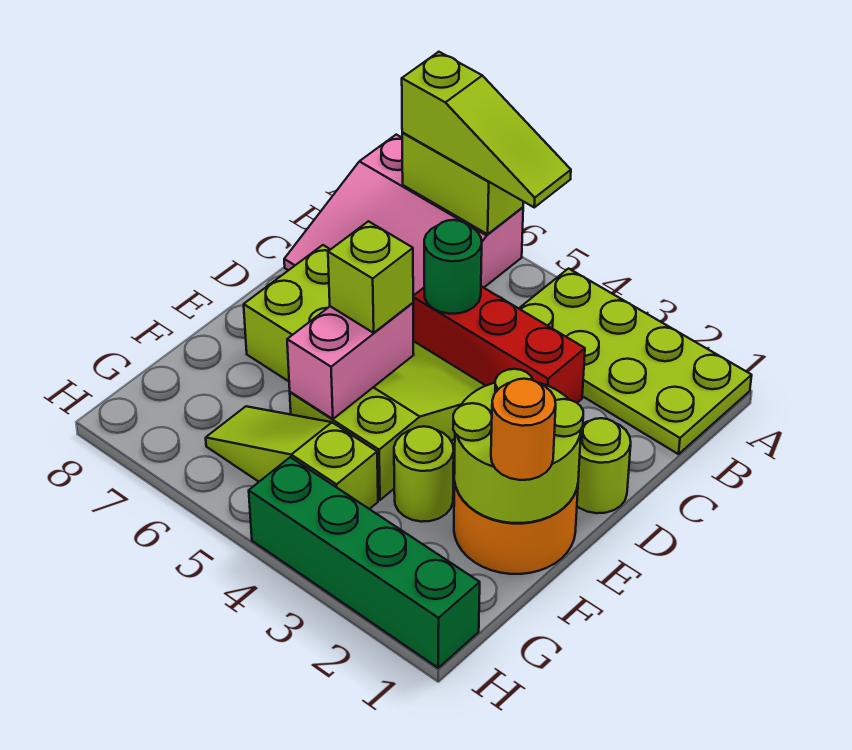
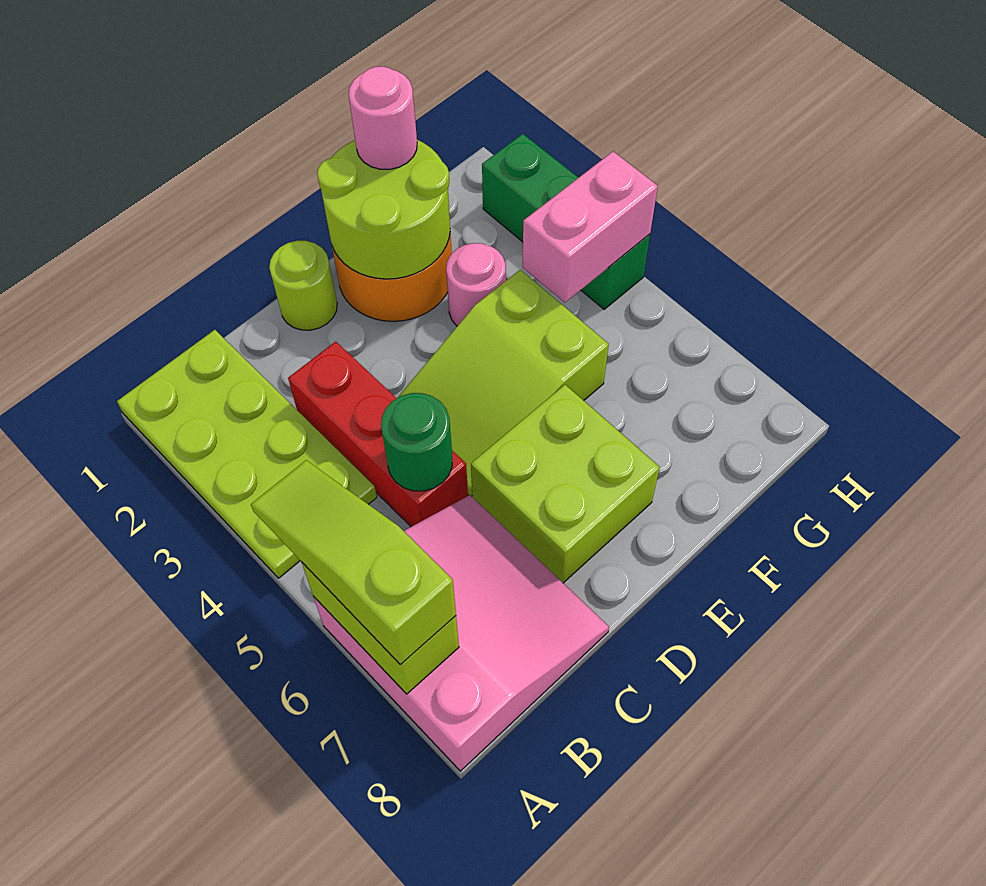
pink 1x2 brick [287,303,414,419] -> pink 1x2 brick moved to [522,152,658,303]
lime 1x1 brick [328,221,413,333] -> none
orange 1x1 round brick [491,379,556,480] -> pink 1x1 round brick [349,66,417,169]
lime 1x1 round brick [394,426,454,522] -> pink 1x1 round brick [446,243,506,326]
lime 1x3 slope [206,406,378,509] -> none
green 1x4 brick [249,457,480,668] -> green 1x3 brick [482,134,650,309]

